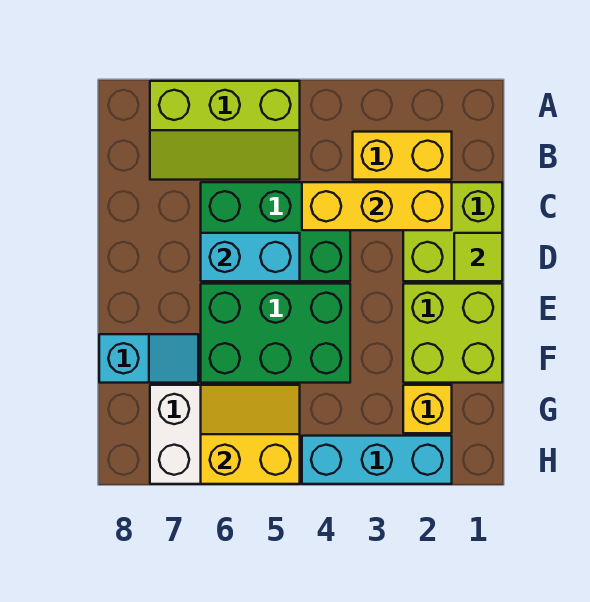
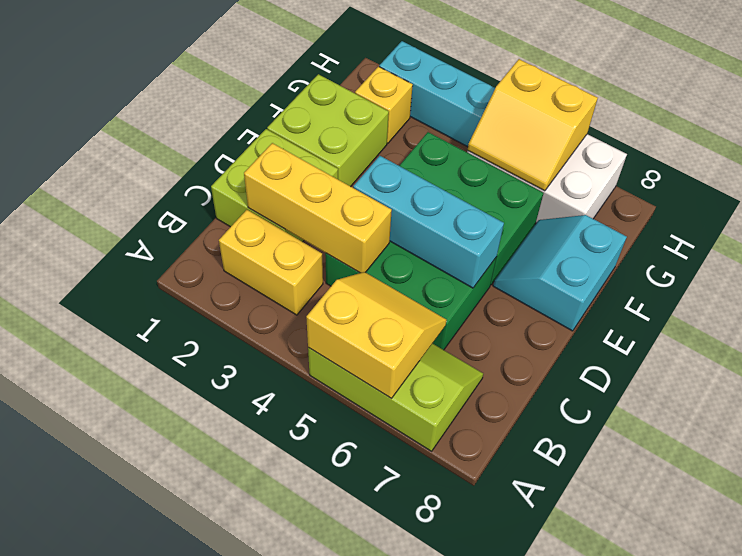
none -> yellow 2x2 slope [306,272,447,399]
lime 1x1 tile [454,233,502,281] -> none
cyan 1x2 brick [201,233,300,281] -> cyan 1x3 brick [353,156,504,288]
cyan 1x2 slope [99,334,198,383] -> cyan 2x2 slope [493,215,627,331]

